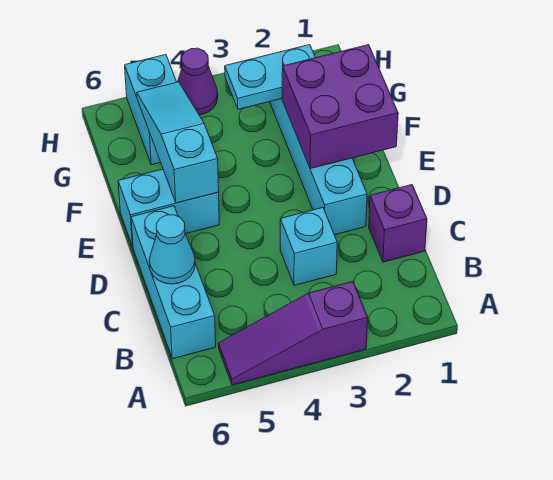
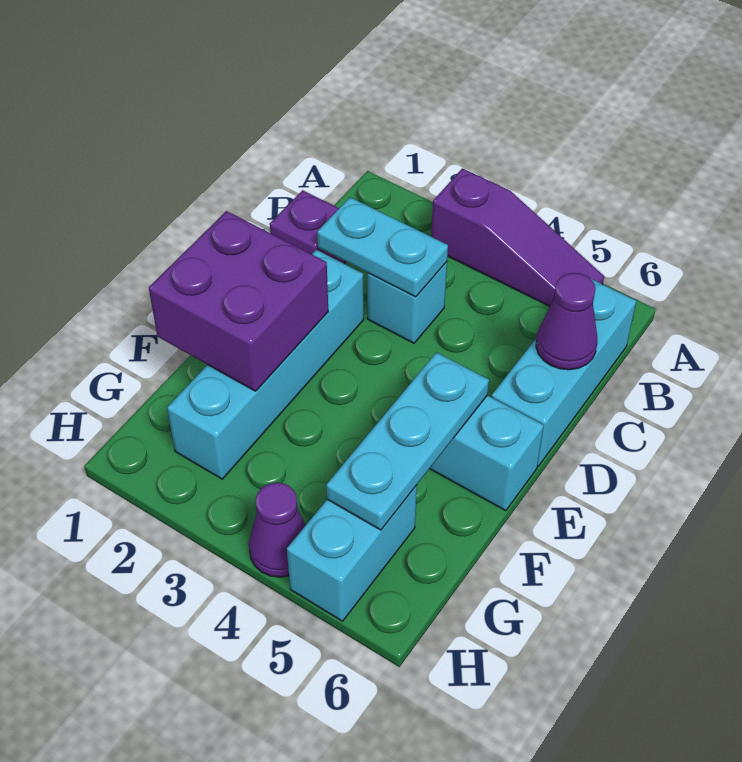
cyan 1x1 cone [149,215,195,284] -> purple 1x1 cone [536,273,597,370]
cyan 1x3 slope [137,82,219,203] -> cyan 1x3 plate [326,352,489,530]
cyan 1x2 plate [225,45,315,109] -> cyan 1x2 plate moved to [317,197,448,297]

